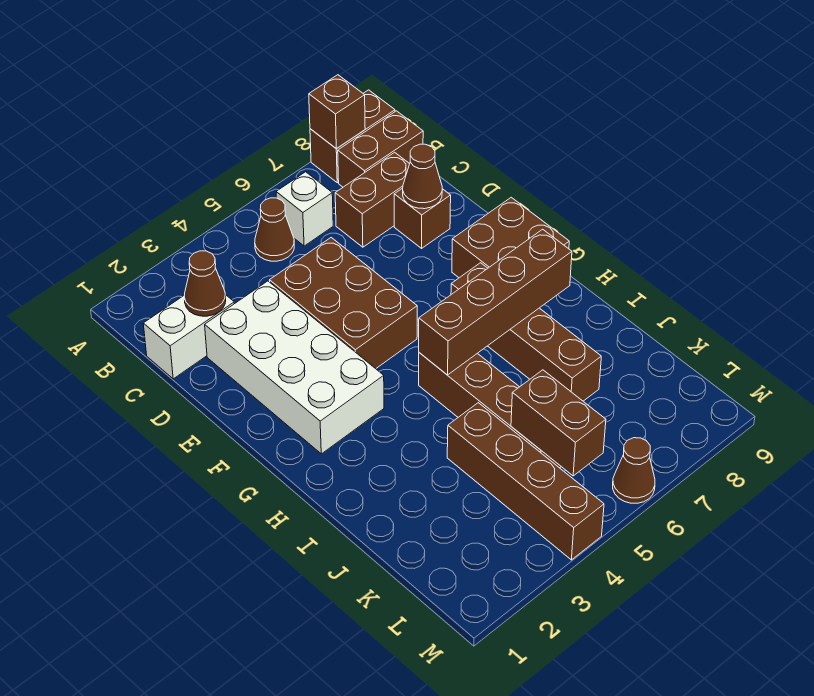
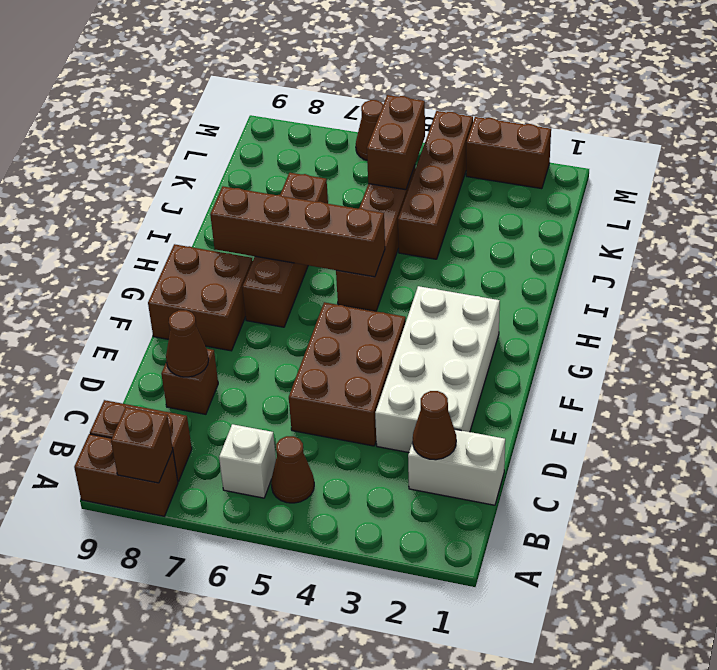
brown 1x2 brick [335,152,409,247] -> brown 1x2 brick moved to [466,117,551,189]

